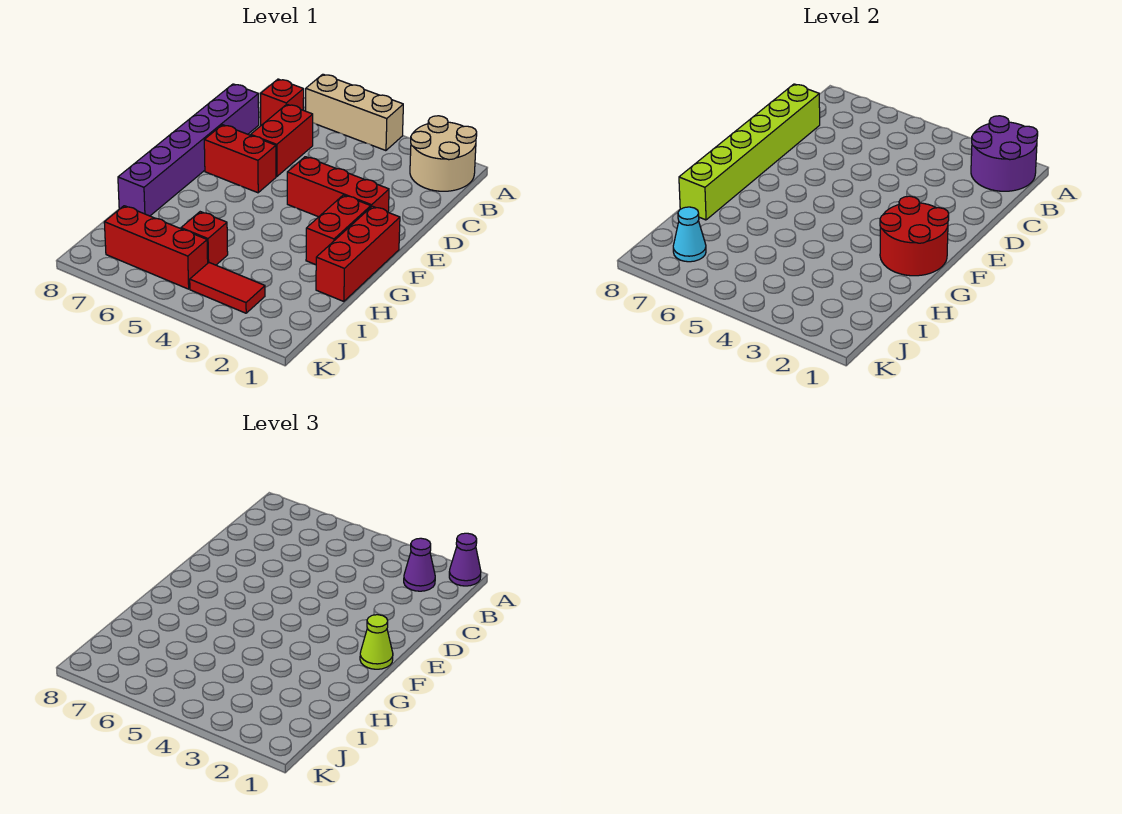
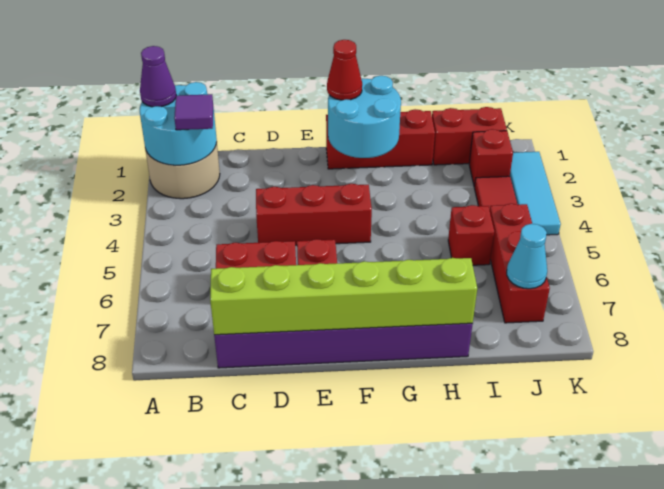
purple 2x2 round brick [971,116,1038,191] -> cyan 2x2 round brick [140,82,217,165]
tan 1x3 brick [306,74,403,151] -> none
purple 1x1 cone [404,538,435,591] -> purple 1x1 tile [174,94,213,130]
red 1x1 brick [261,79,304,125] -> red 1x1 brick moved to [469,129,513,187]
red 1x3 brick [287,157,389,217] -> red 1x3 brick turned to [256,184,372,245]
red 2x2 round brick [880,196,949,276] -> cyan 2x2 round brick [328,76,401,158]
lime 1x1 cone [360,615,393,669] -> red 1x1 cone [327,40,362,100]
red 1x2 brick [306,195,371,265] -> red 1x2 brick moved to [432,107,507,165]
none -> cyan 1x3 tile [510,152,561,235]

